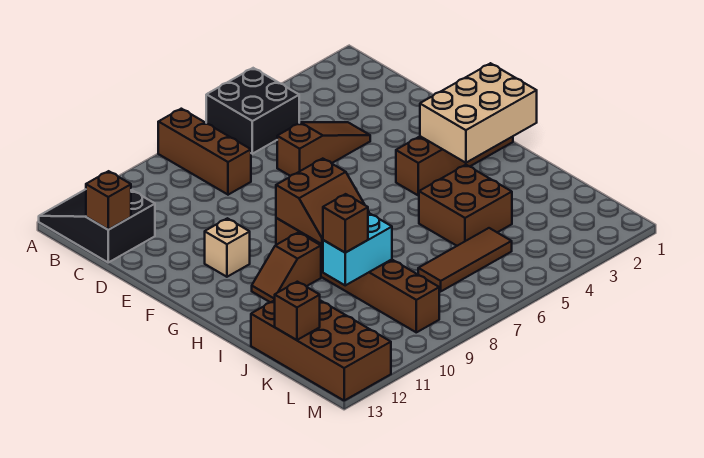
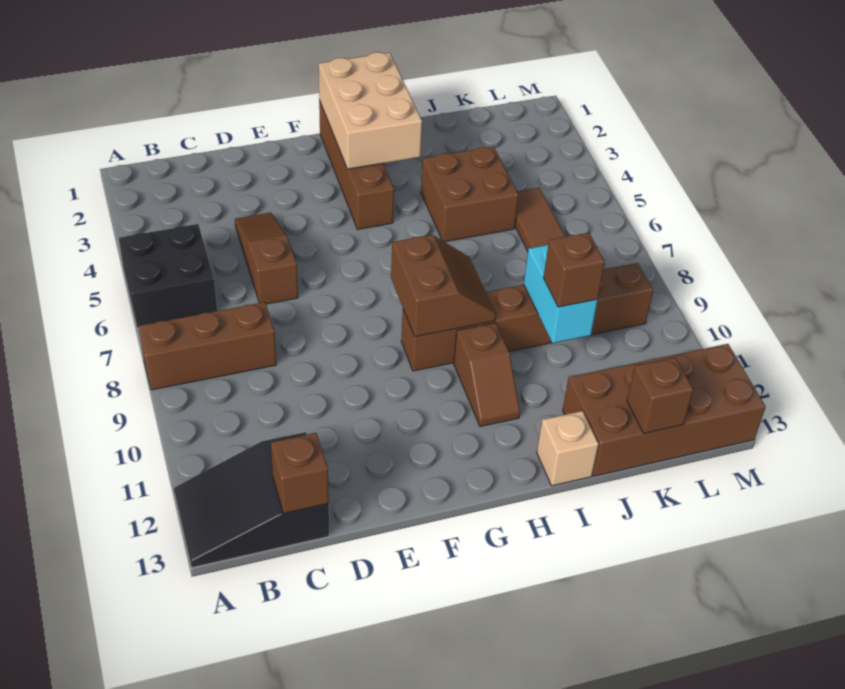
tan 1x1 brick [205,218,250,277] -> tan 1x1 brick moved to [537,411,599,486]

